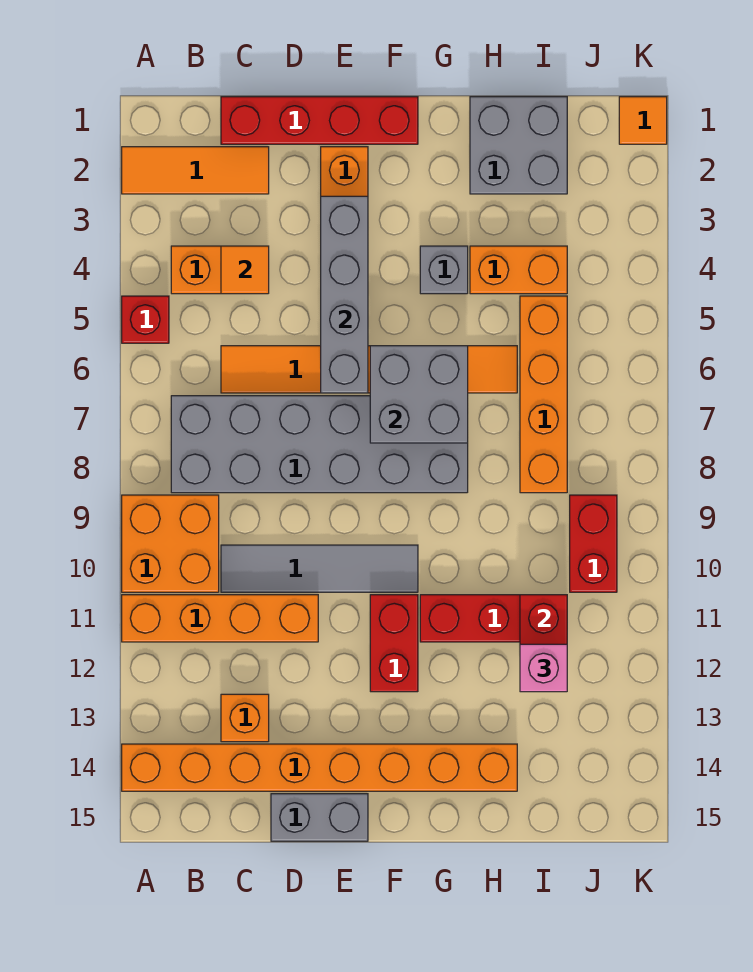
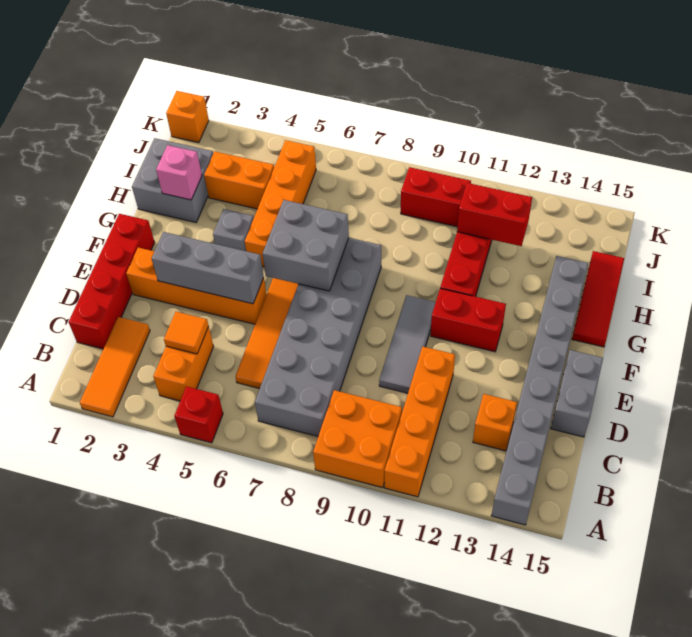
orange 1x8 brick [122,744,517,791] -> grey 1x8 brick [491,256,588,525]
grey 1x4 tile [221,545,418,592] -> grey 1x3 tile [379,295,436,393]
grey 1x4 brick [321,196,368,393] -> grey 1x3 brick [152,232,264,304]
none -> red 1x3 tile [572,251,624,347]
orange 1x2 brick [470,246,567,294] -> orange 1x2 brick turned to [204,151,274,209]
orange 1x4 brick [520,296,567,493] -> orange 1x4 brick turned to [245,140,316,267]
pink 1x1 brick [520,644,567,692] -> pink 1x1 brick moved to [156,145,202,200]
orange 1x1 tile [619,97,667,144] -> orange 1x1 brick [166,91,209,143]

